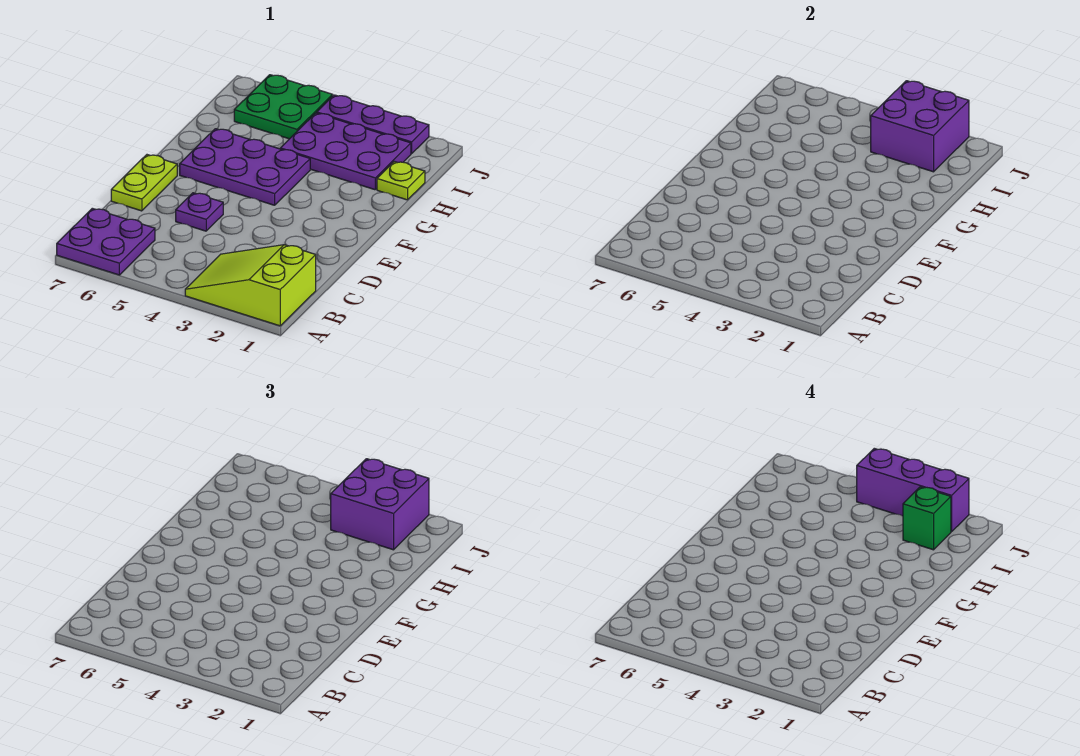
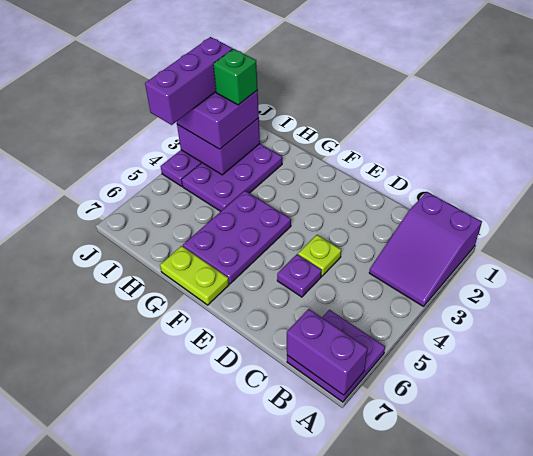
lime 2x3 slope [185,245,316,326] -> purple 2x3 slope [369,192,482,306]
none -> purple 1x2 brick [287,309,368,395]
lime 1x2 plate [111,155,177,211] -> lime 1x2 plate moved to [160,246,229,305]
lime 1x1 plate [377,161,425,200] -> lime 1x1 plate moved to [298,235,341,276]
green 2x2 plate [234,75,333,139] -> none

